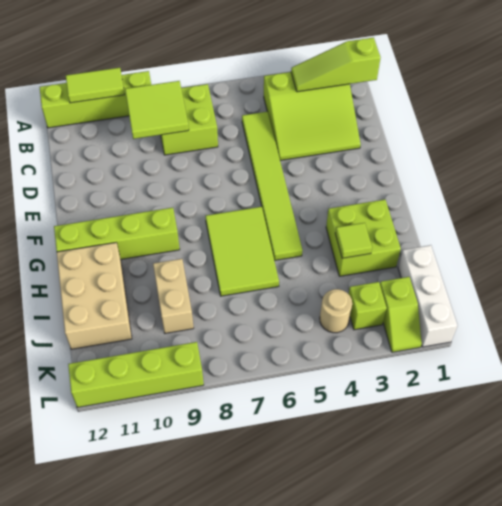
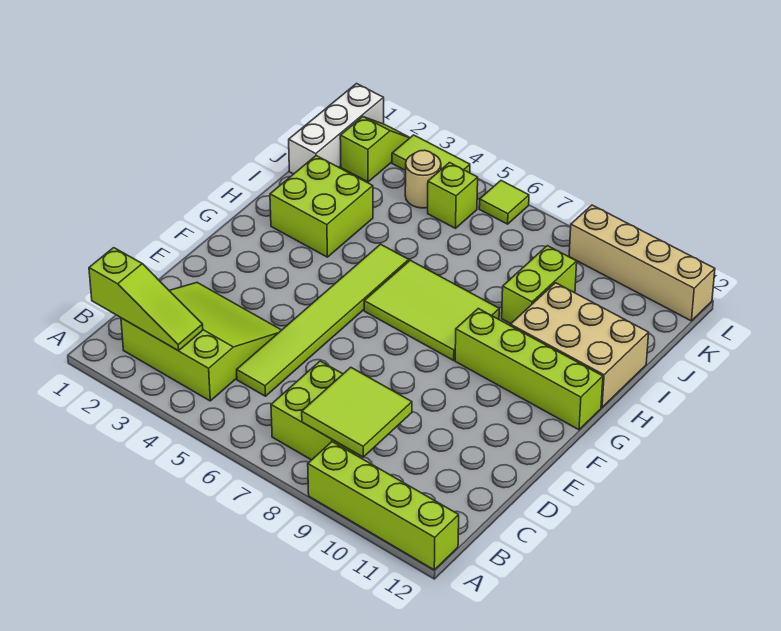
lime 1x2 tile [66,68,125,103] -> lime 1x2 tile moved to [392,135,470,173]
lime 2x3 tile [205,207,279,296] -> lime 2x3 tile turned to [364,260,499,360]
tan 2x3 brick [57,242,132,349] -> tan 2x3 brick turned to [510,283,649,407]
lime 1x1 tile [335,223,372,258] -> lime 1x1 tile moved to [479,181,529,224]
tan 1x2 brick [153,259,194,333] -> lime 1x2 brick [502,246,577,324]
lime 1x1 brick [349,282,387,330] -> lime 1x1 brick moved to [428,163,478,228]
lime 1x4 brick [68,342,204,408] -> tan 1x4 brick [569,205,715,321]

